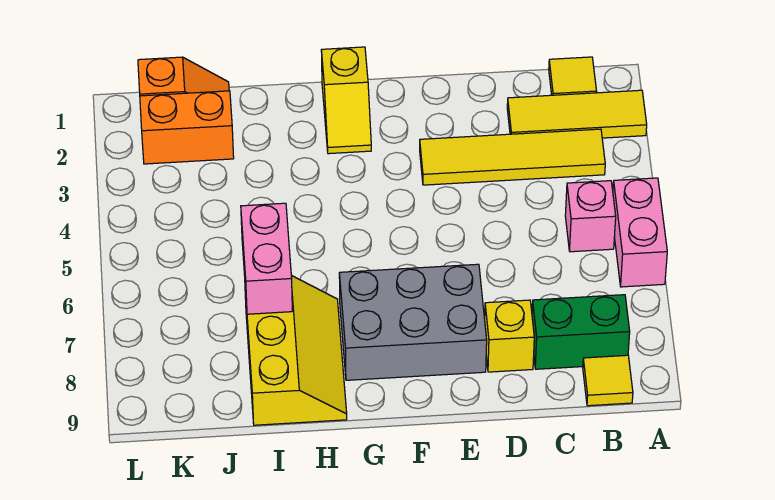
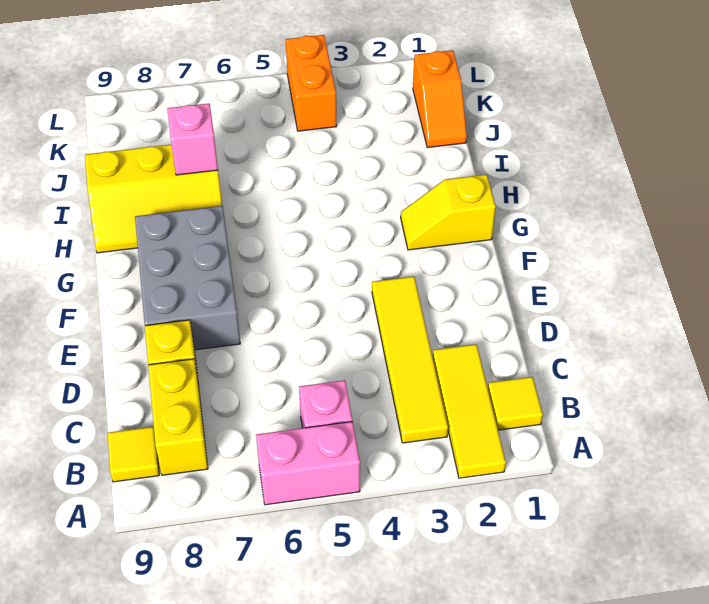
green 1x2 brick [532,295,630,369] -> yellow 1x2 brick [148,359,208,475]
pink 1x2 brick [241,203,292,314] -> pink 1x1 brick [167,104,218,175]
orange 1x2 brick [140,91,234,164] -> orange 1x2 brick moved to [286,35,337,131]

